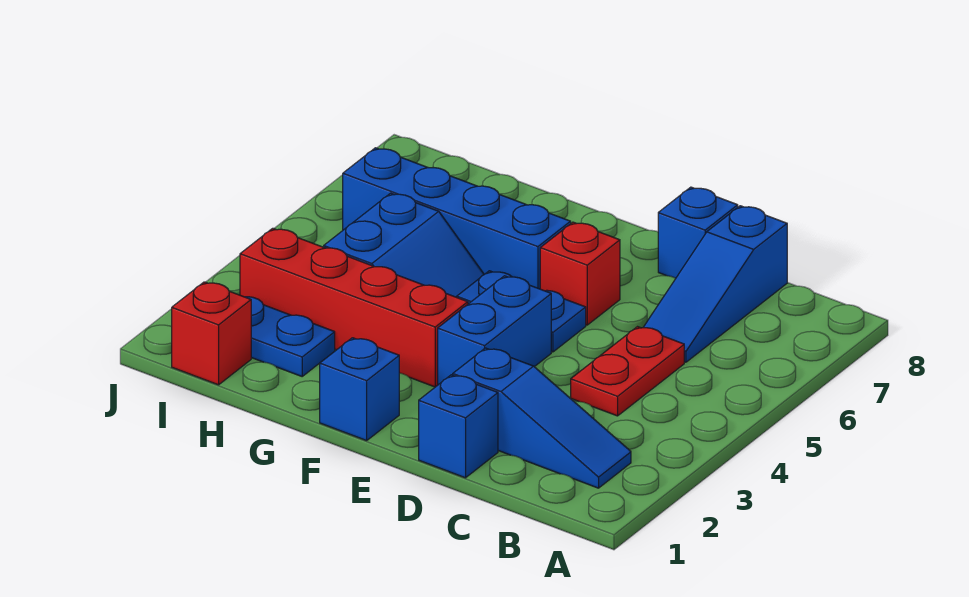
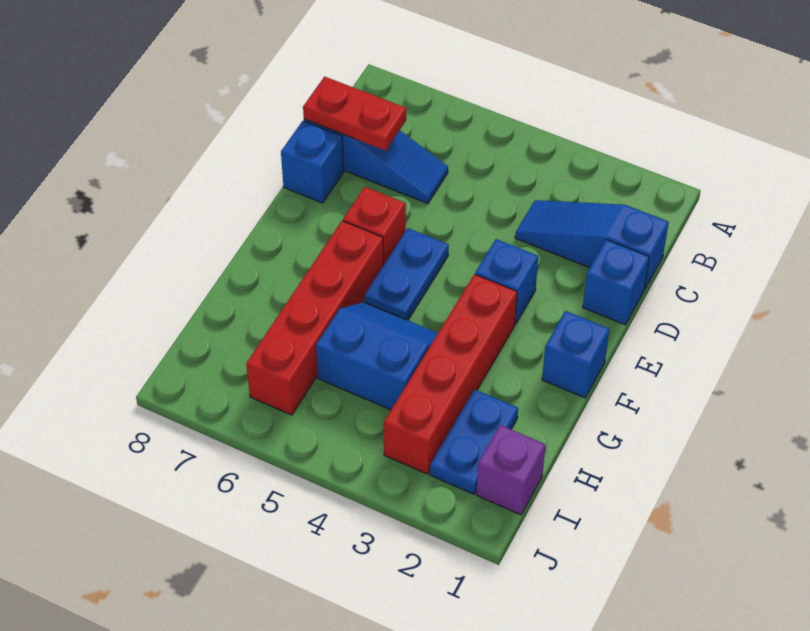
blue 1x3 slope [453,348,631,488] -> blue 1x3 slope turned to [515,200,669,290]
red 1x2 plate [571,327,684,416] -> red 1x2 plate moved to [303,77,406,151]
blue 1x2 brick [438,276,551,385] -> blue 1x1 brick [475,239,538,324]
blue 1x4 brick [343,148,571,289] -> red 1x4 brick [246,221,384,415]
red 1x1 brick [172,282,251,385] -> purple 1x1 brick [477,425,545,515]

